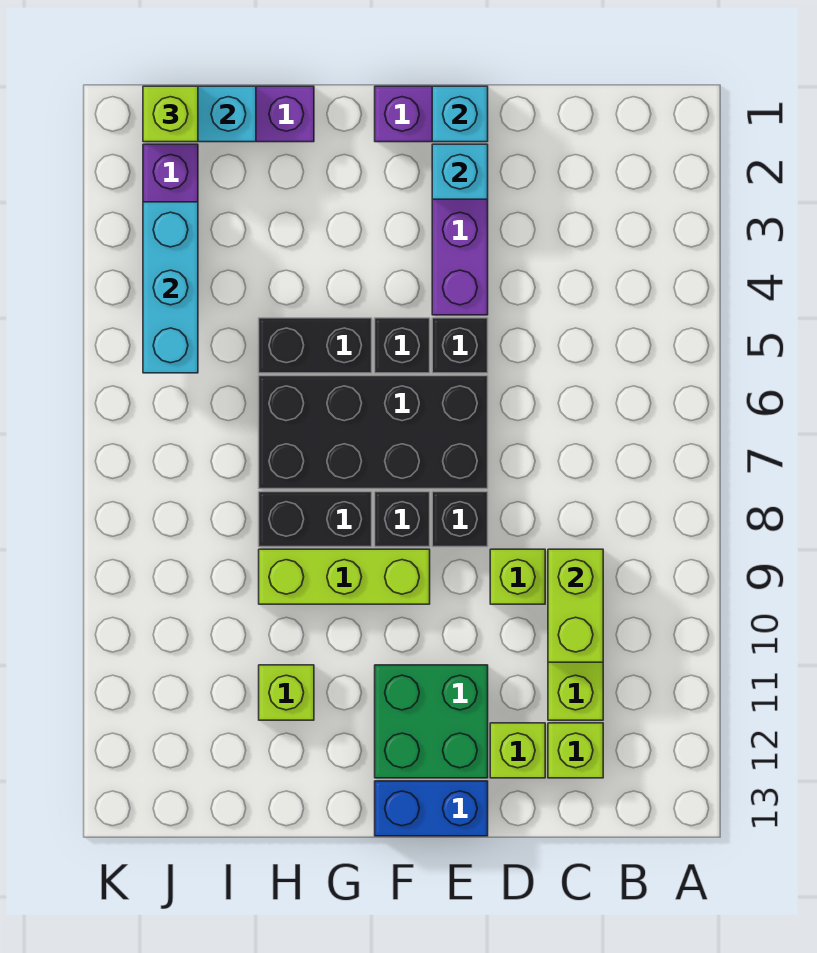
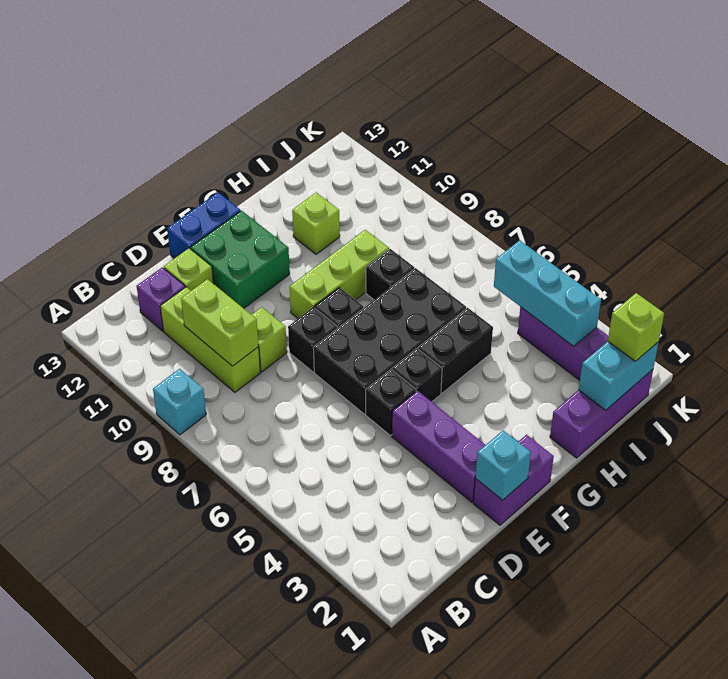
lime 1x1 brick [548,723,603,778] -> purple 1x1 brick [137,267,185,331]
cyan 1x1 brick [432,144,488,199] -> cyan 1x1 brick moved to [153,369,206,435]
black 1x2 brick [259,492,372,547] -> black 1x1 brick [366,249,414,300]

